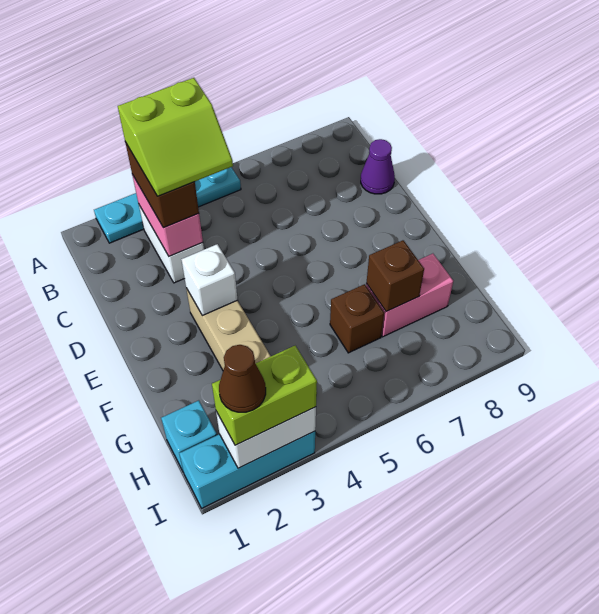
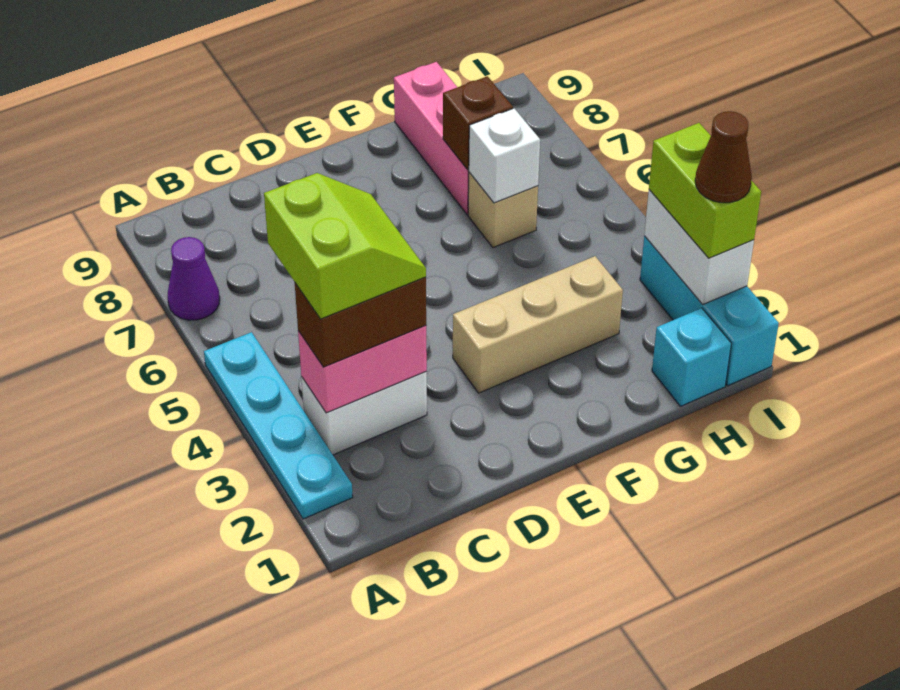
purple 1x1 cone [361,139,395,194] -> purple 1x1 cone moved to [167,237,220,320]
white 1x1 brick [181,244,237,316] -> white 1x1 brick moved to [469,108,540,203]
brown 1x1 brick [330,284,384,353] -> tan 1x1 brick [468,172,538,248]
pink 1x2 brick [366,254,453,337] -> pink 1x3 brick [394,62,469,215]

